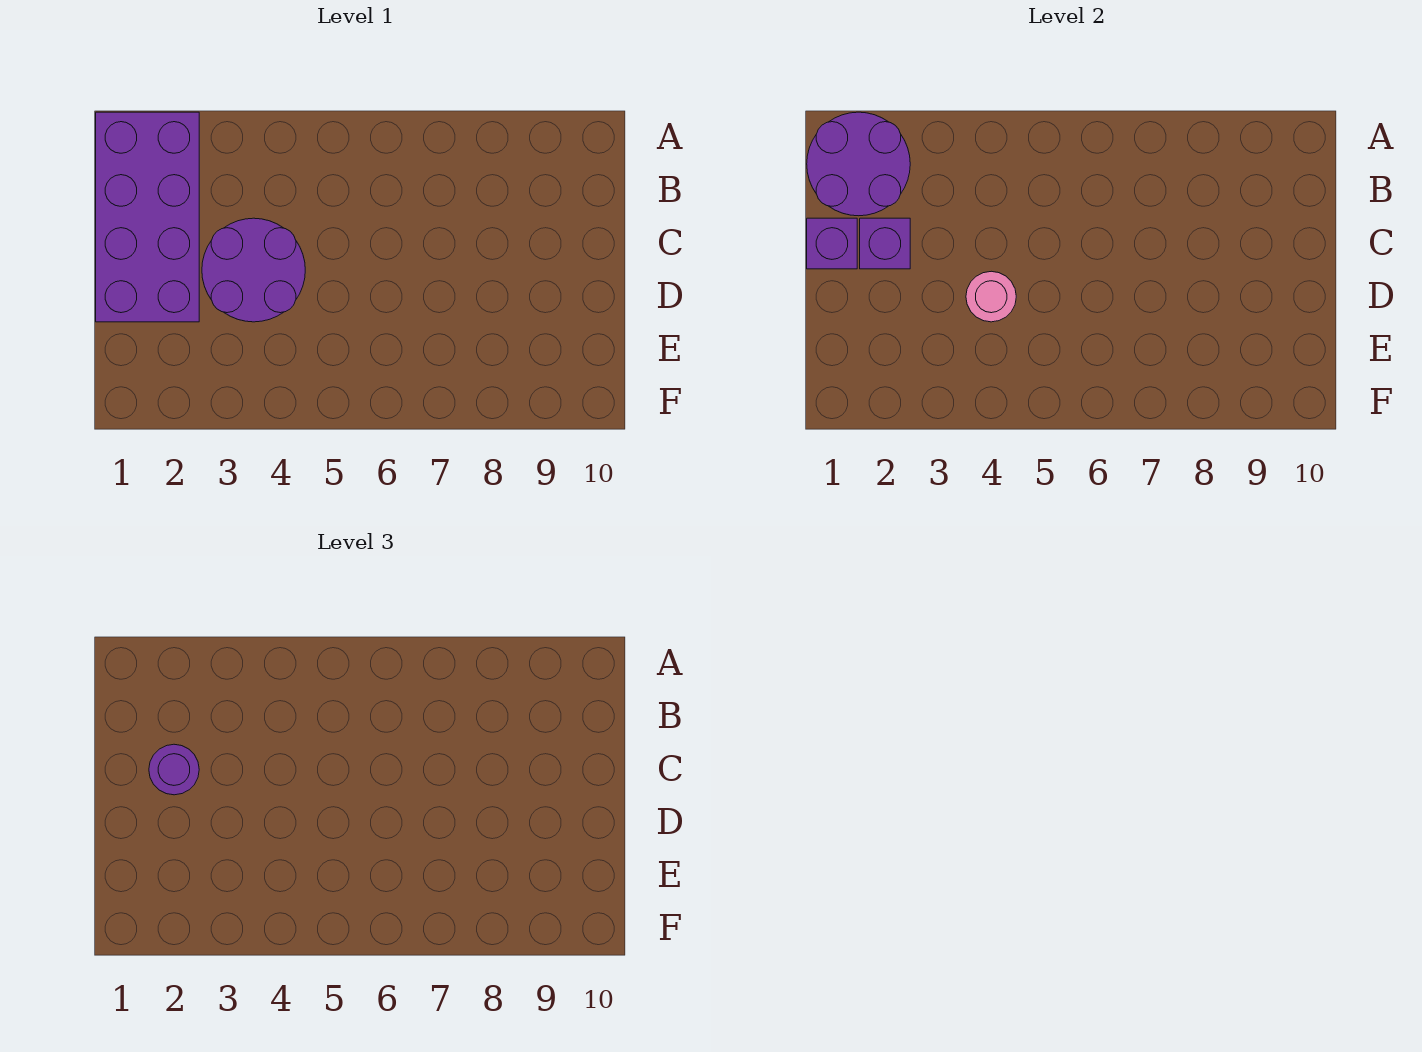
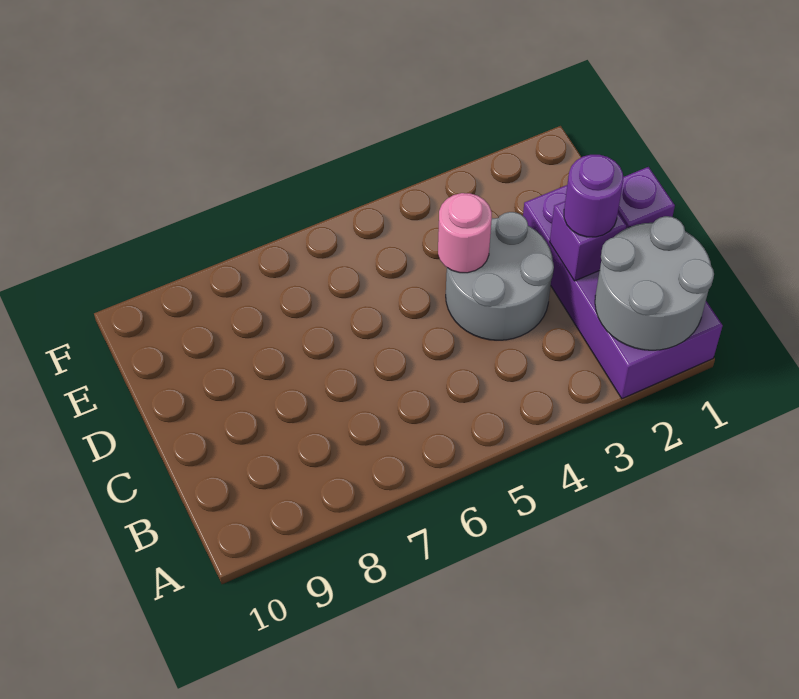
purple 2x2 round brick [807,112,910,216] -> grey 2x2 round brick [595,216,714,350]
purple 2x2 round brick [202,218,305,322] -> grey 2x2 round brick [446,212,554,340]

